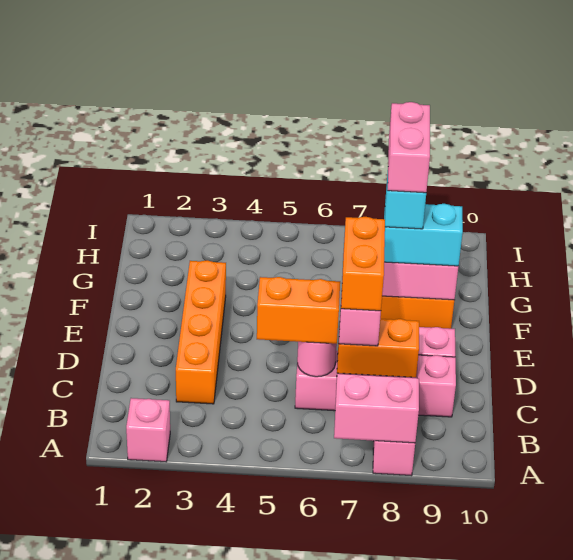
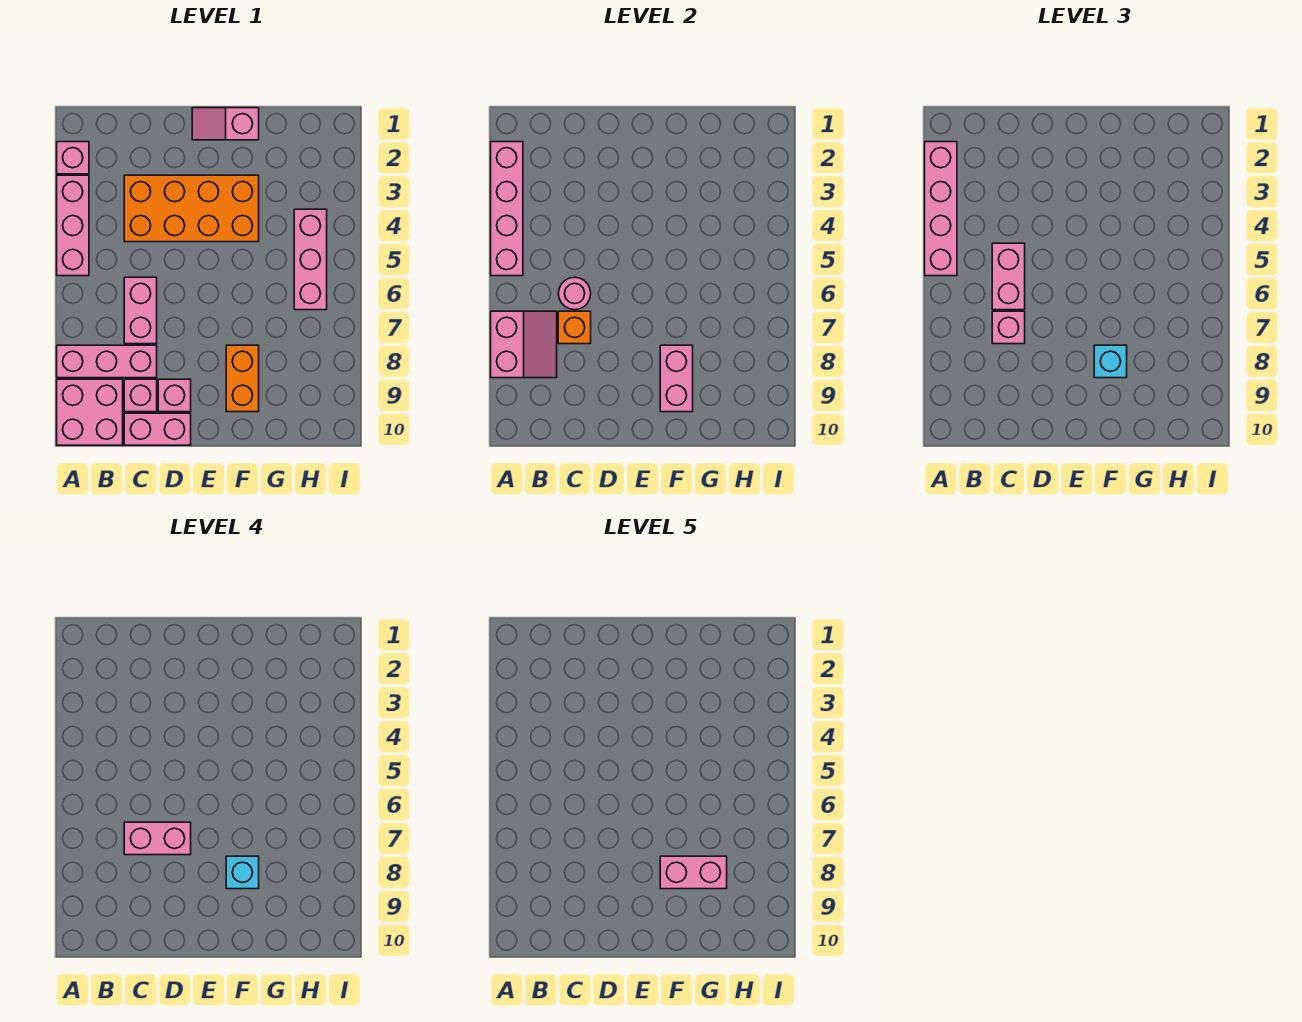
none -> pink 1x4 brick [491,142,523,276]
none -> pink 1x4 brick [925,142,957,276]
none -> pink 1x3 brick [57,175,89,276]
none -> pink 2x2 brick [57,379,123,445]
orange 1x4 brick [176,260,226,404] -> orange 2x4 brick [124,175,259,242]
orange 1x2 brick [257,277,340,344] -> pink 1x2 brick [992,243,1025,310]
orange 1x2 brick [337,319,419,377] -> orange 1x1 brick [558,311,591,344]
orange 1x2 brick [341,217,385,311] -> pink 1x2 brick [124,822,191,855]
none -> pink 1x2 brick [124,413,191,445]
none -> pink 1x2 slope [192,108,259,140]
cyan 1x2 brick [384,204,463,266] -> cyan 1x1 brick [1094,345,1127,378]
none -> pink 1x3 brick [294,209,327,310]

